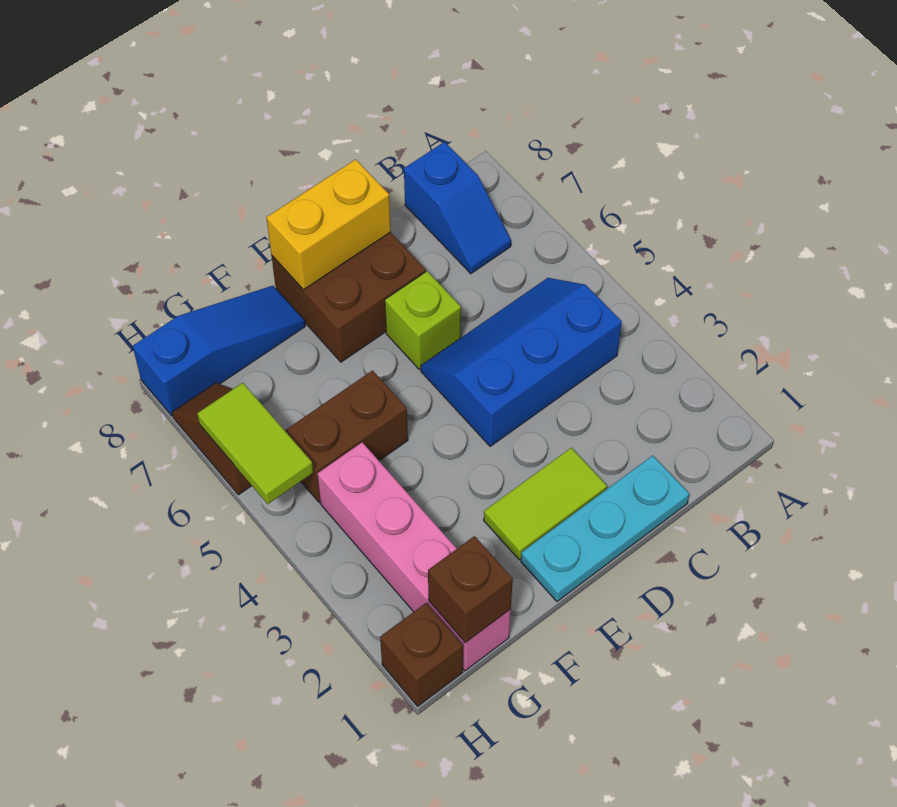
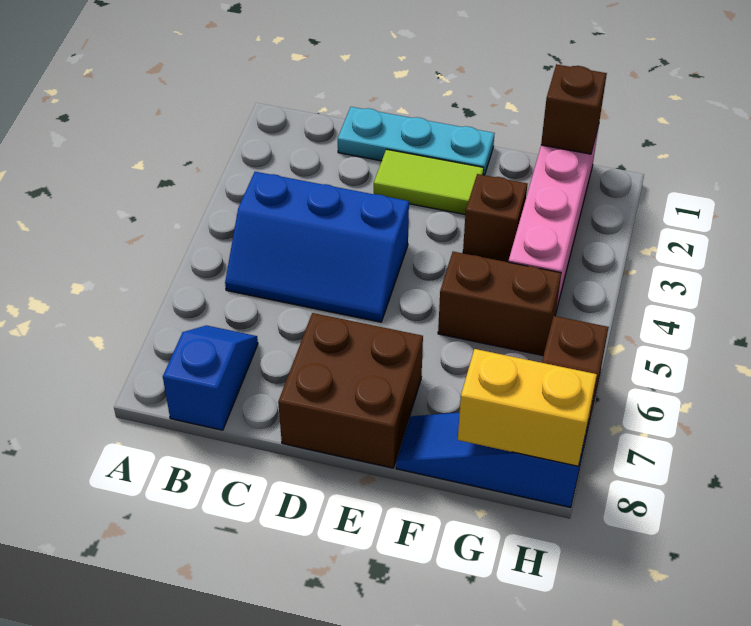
lime 1x1 brick [385,271,461,369] -> none
yellow 1x2 brick [266,159,391,290] -> yellow 1x2 brick moved to [458,349,597,466]
brown 1x1 brick [380,603,463,706] -> brown 1x1 brick moved to [463,174,527,262]
lime 1x2 tile [197,383,313,504] -> none

